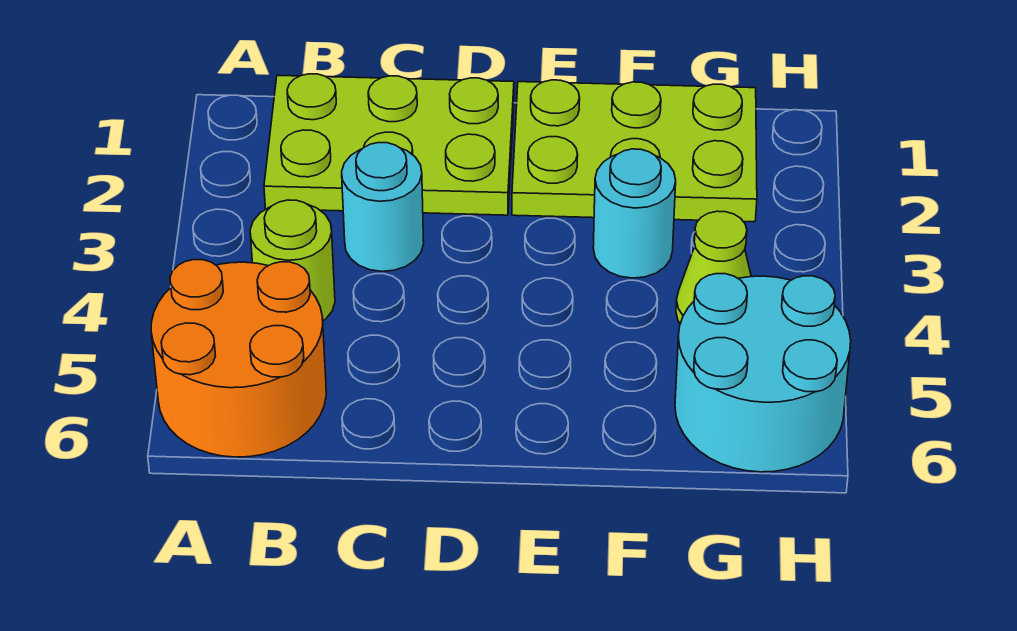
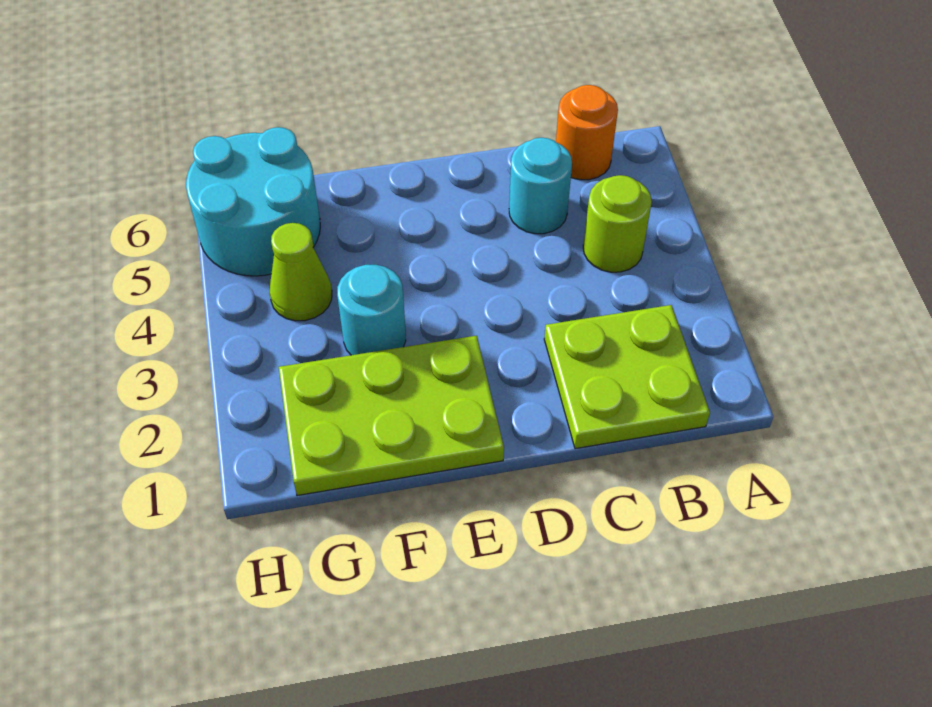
orange 2x2 round brick [151,260,326,457] -> orange 1x1 round brick [556,85,618,180]
lime 2x3 plate [264,74,514,215] -> lime 2x2 plate [544,305,710,449]
cyan 1x1 round brick [342,143,424,271] -> cyan 1x1 round brick moved to [509,138,572,234]

